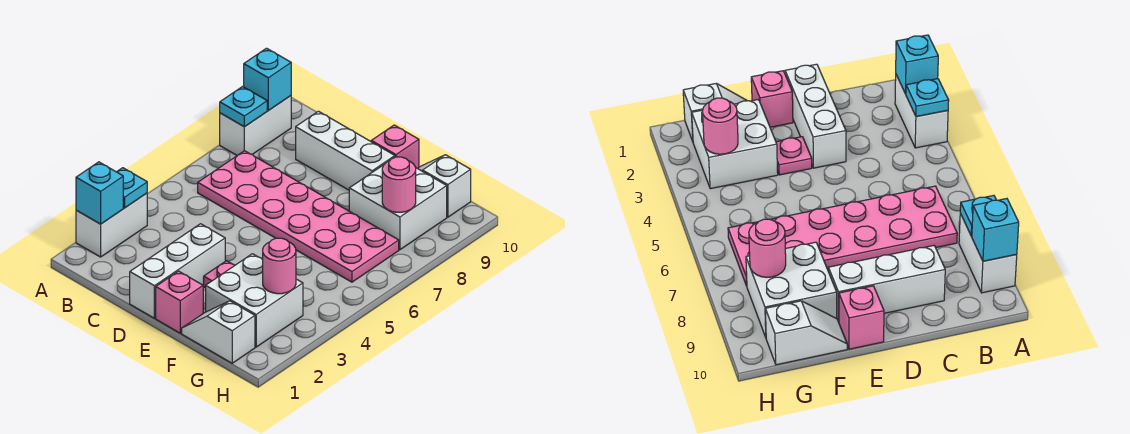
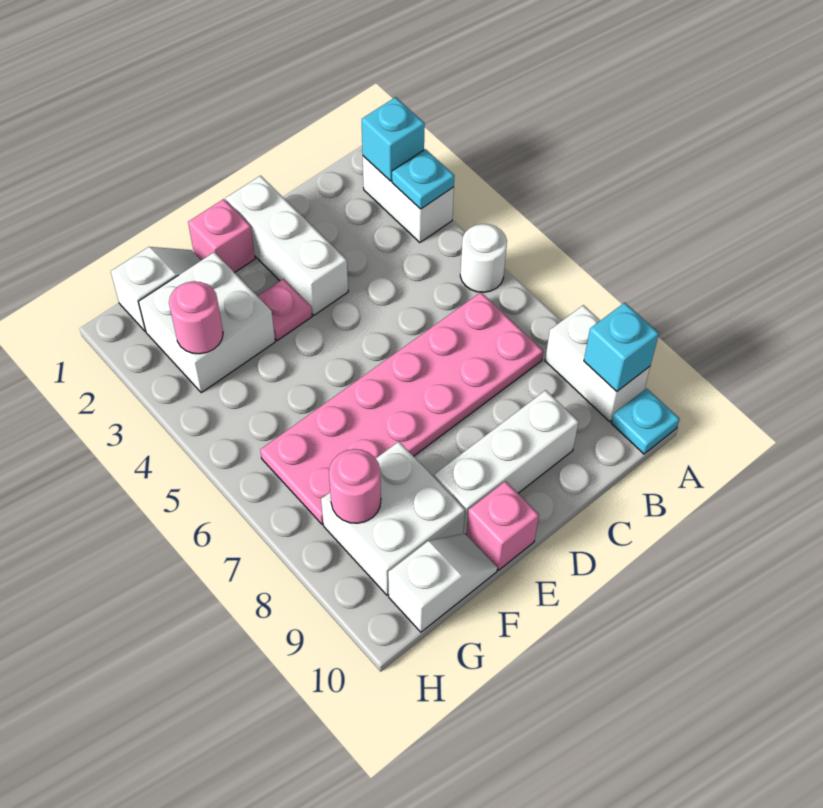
none -> white 1x1 round brick [460,224,507,292]
cyan 1x1 plate [220,87,267,127] -> cyan 1x1 plate moved to [611,388,680,454]

